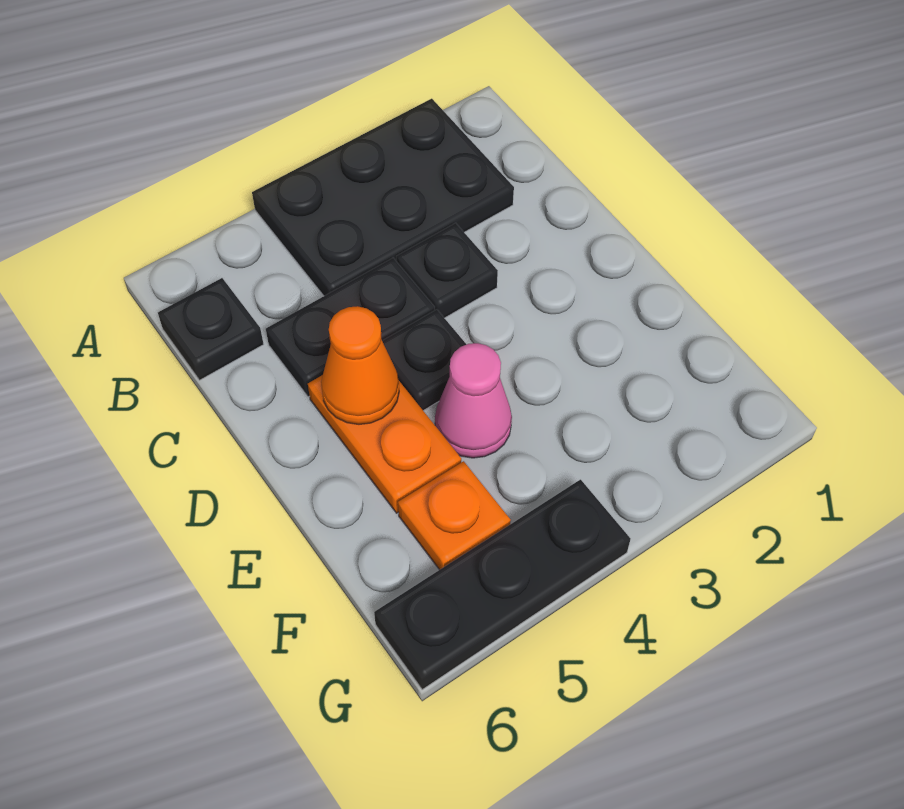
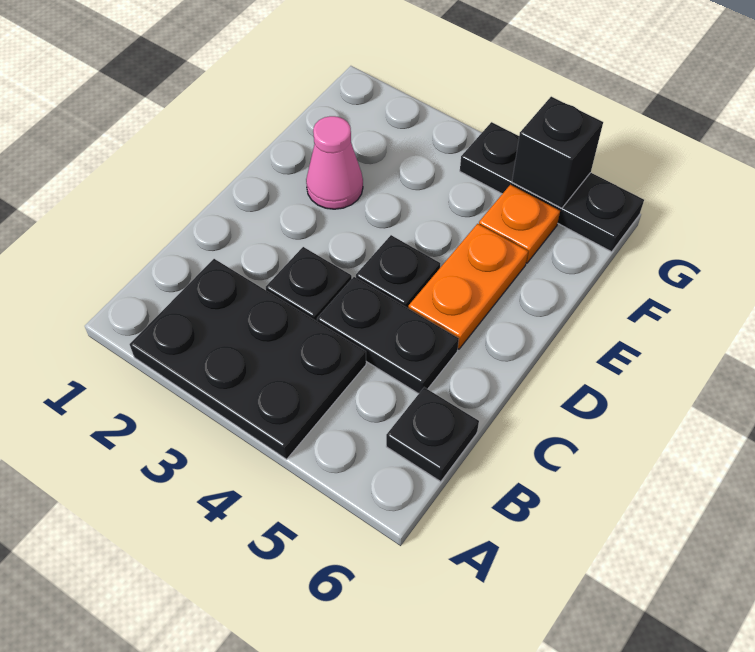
orange 1x1 cone [321,306,399,424] -> none
pink 1x1 cone [435,343,512,458] -> pink 1x1 cone moved to [306,116,363,209]
none -> black 1x1 brick [512,97,603,208]

